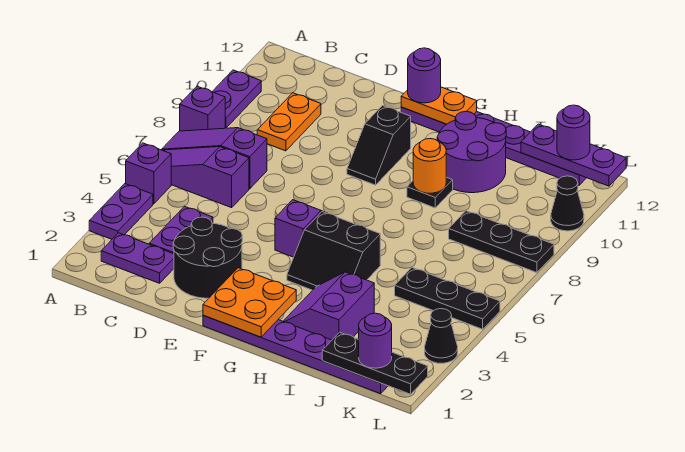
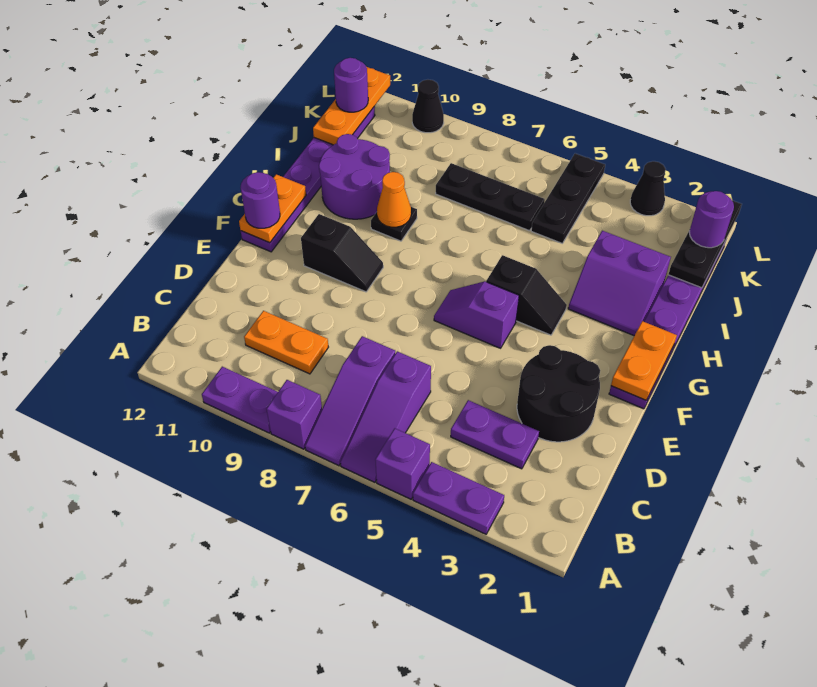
purple 1x2 plate [101,233,174,283] -> none
orange 2x2 plate [203,268,296,337] -> orange 1x2 plate [611,321,677,400]
black 2x2 slope [287,212,380,290] -> black 1x2 slope [486,255,567,335]
orange 1x1 round brick [413,139,446,193] -> orange 1x1 cone [377,172,411,227]
black 1x3 plate [449,211,554,273] -> black 1x3 plate turned to [436,163,545,231]
purple 1x3 plate [521,124,626,186] -> orange 1x3 plate [313,67,390,145]

